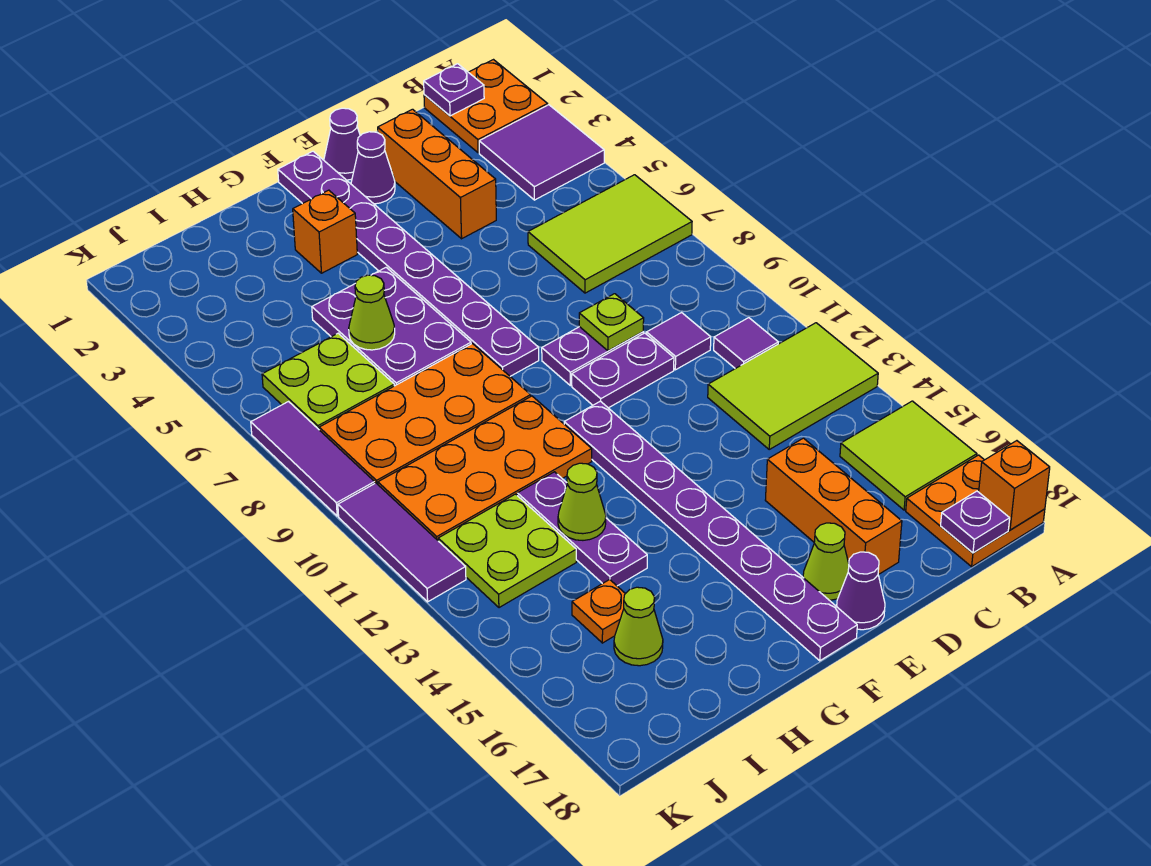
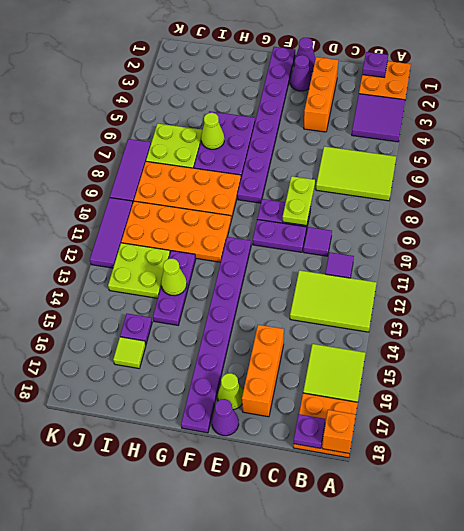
lime 1x1 plate [579,294,644,351] -> lime 1x2 plate [283,176,315,226]
orange 1x1 brick [293,190,357,273] -> none
orange 1x1 plate [572,580,625,643] -> purple 1x1 plate [120,314,152,344]
lime 1x1 cone [614,587,663,666] -> lime 1x1 tile [113,337,146,368]

